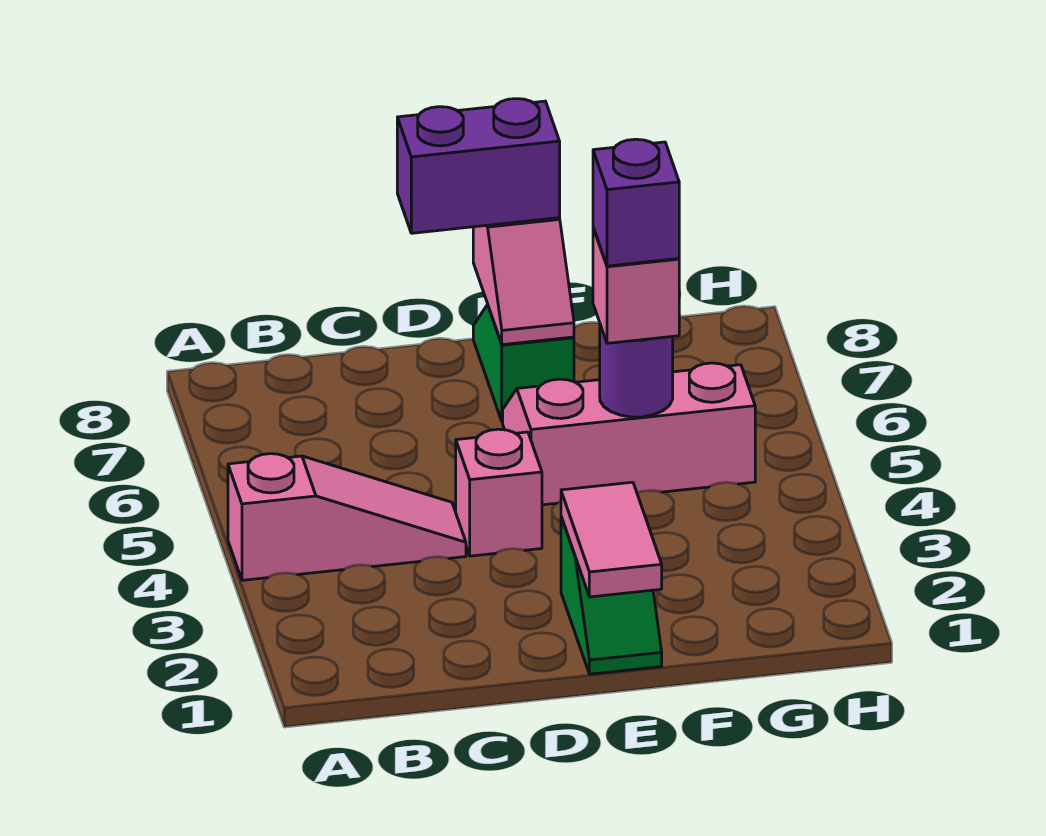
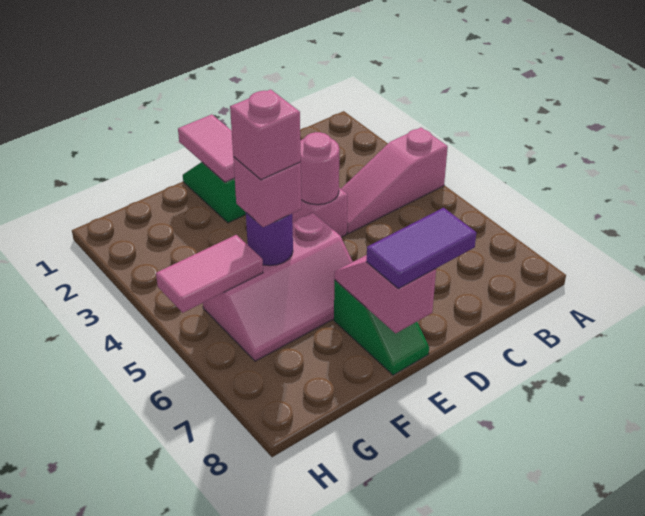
none -> pink 1x1 round brick [300,132,339,205]
purple 1x2 brick [397,99,560,233] -> purple 1x2 tile [366,208,476,289]
purple 1x1 brick [593,139,679,266] -> pink 1x1 brick [230,89,301,180]
none -> pink 1x2 tile [156,235,263,313]

